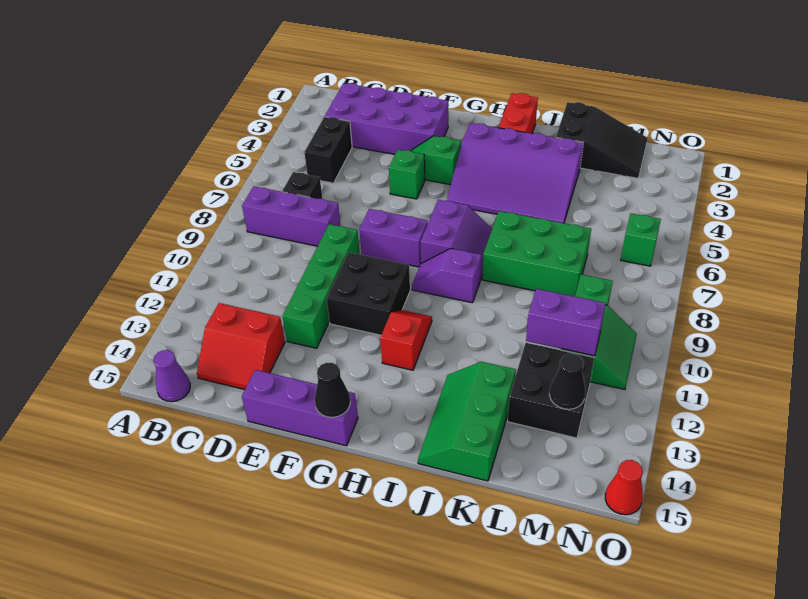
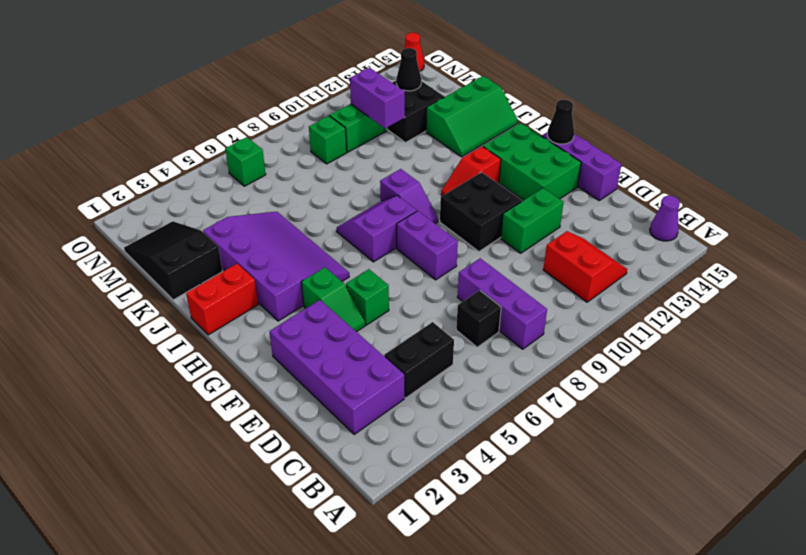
red 2x2 slope [197,303,285,389] -> red 2x2 slope moved to [543,231,627,302]
green 1x4 brick [283,224,360,348] -> green 1x2 brick [501,188,564,253]
green 2x3 brick [482,211,591,297] -> green 2x3 brick moved to [483,123,581,200]

